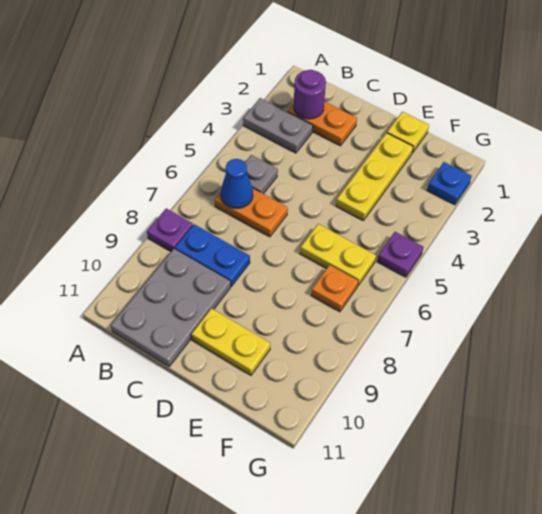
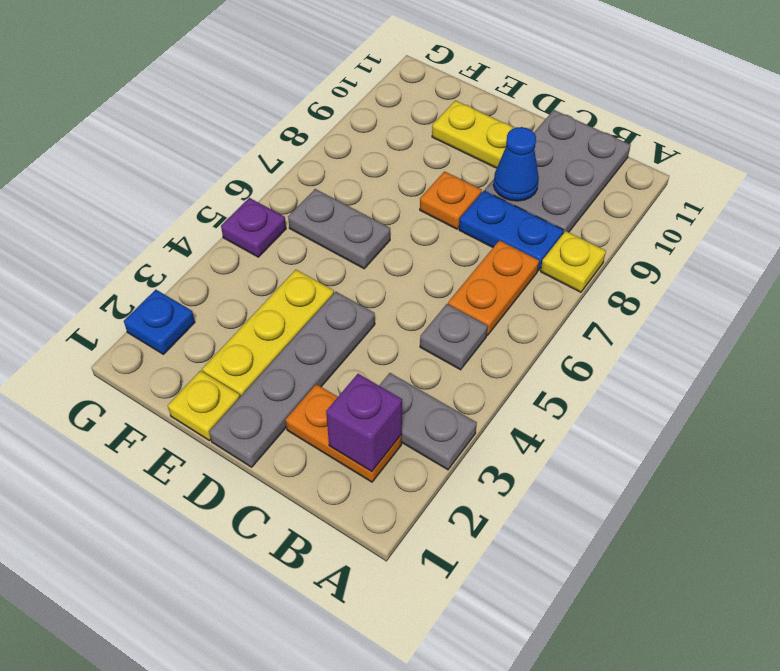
purple 1x1 plate [147,208,193,251] -> yellow 1x1 plate [541,231,606,292]
purple 1x1 round brick [294,70,326,119] -> purple 1x1 brick [326,374,402,472]
orange 1x2 plate [215,188,288,237] -> orange 1x2 plate turned to [448,240,539,335]
blue 1x1 cone [221,159,253,208] -> blue 1x1 cone moved to [493,127,539,201]
none -> grey 1x4 plate [209,292,375,467]
yellow 1x2 plate [300,224,376,285] -> grey 1x2 plate [288,189,390,269]
orange 1x1 plate [311,265,358,312] -> orange 1x1 plate moved to [420,171,482,229]

